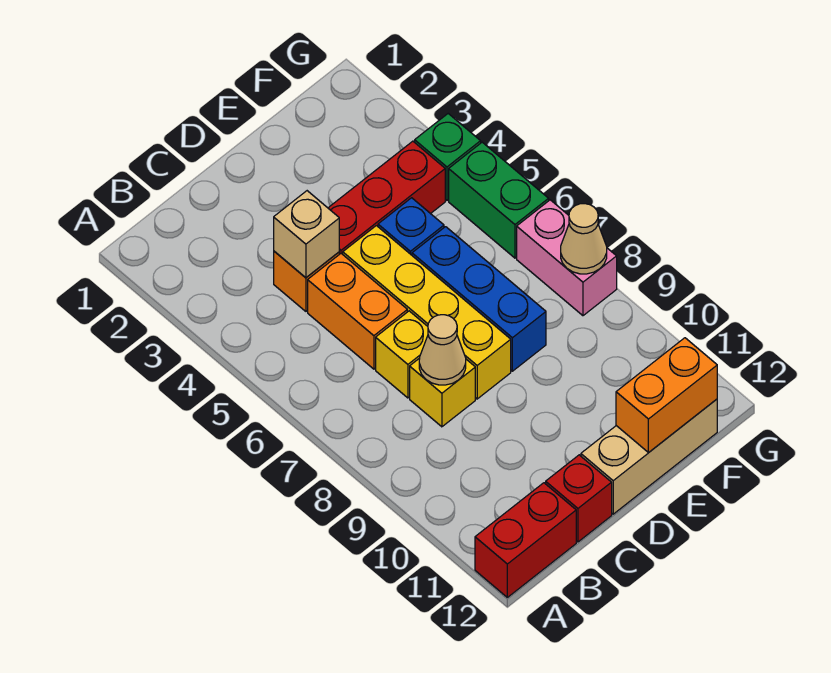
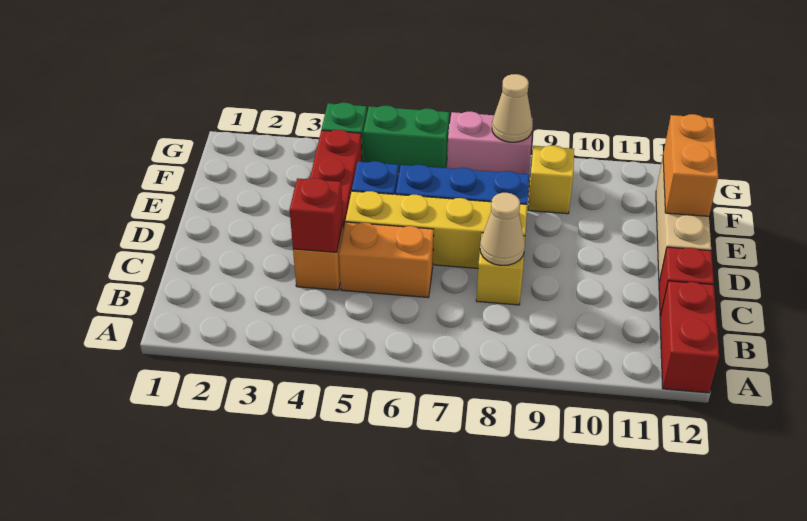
tan 1x1 brick [274,191,339,278] -> red 1x1 brick [289,178,343,252]
yellow 1x1 brick [376,311,428,398] -> yellow 1x1 brick moved to [528,145,574,214]

